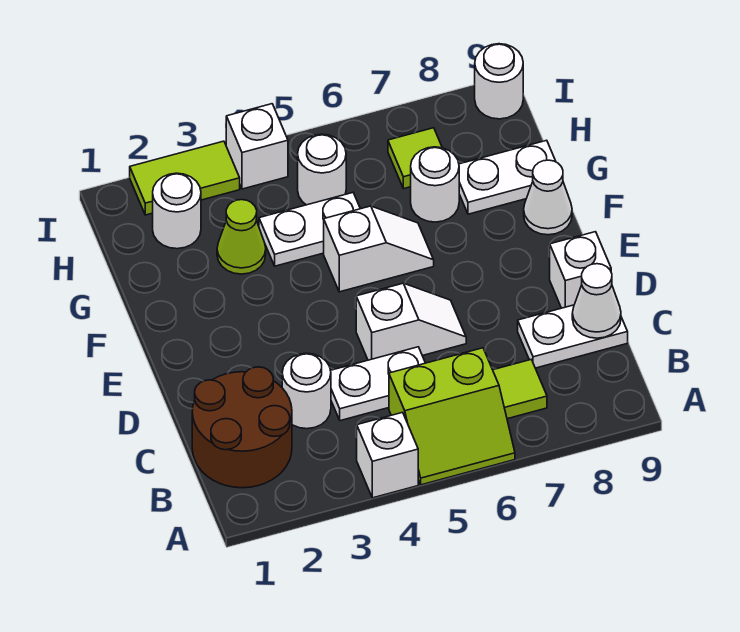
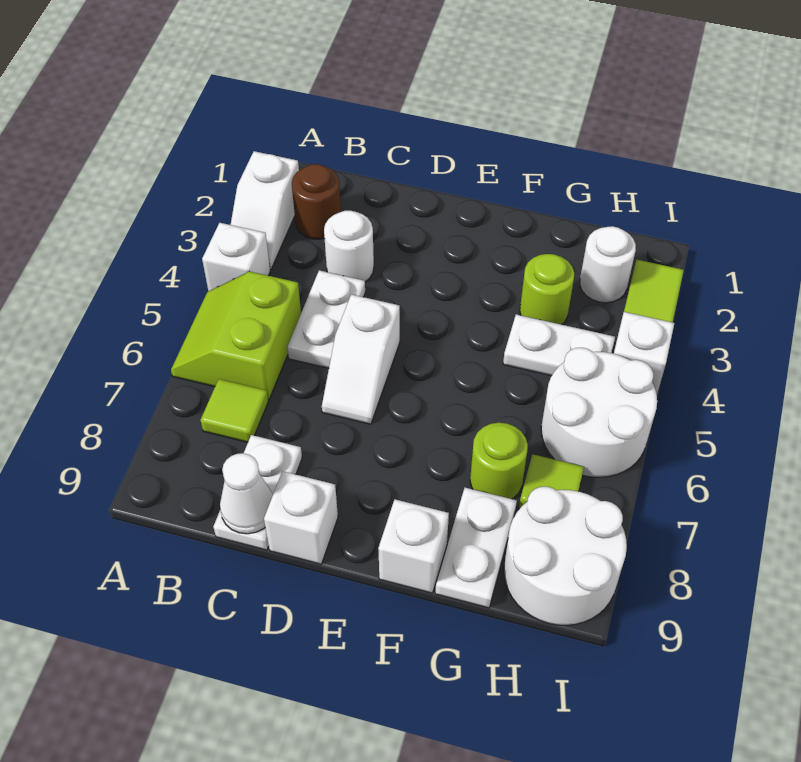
brown 2x2 round brick [192,367,292,488] -> brown 1x1 round brick [292,164,341,239]
white 1x2 slope [324,206,434,292] -> white 1x2 slope moved to [231,151,299,270]
white 1x1 cone [524,160,572,235] -> white 1x1 brick [378,499,449,593]
lime 1x1 cone [217,200,266,274] -> lime 1x1 round brick [520,254,574,325]
white 1x2 plate [259,193,360,266] -> white 1x2 plate turned to [503,315,615,376]
white 1x1 round brick [411,147,459,222] -> lime 1x1 round brick [470,423,528,499]
white 1x1 round brick [298,134,346,205] -> white 2x2 round brick [541,348,657,477]
white 1x1 round brick [475,44,523,119] -> white 2x2 round brick [504,487,627,625]

